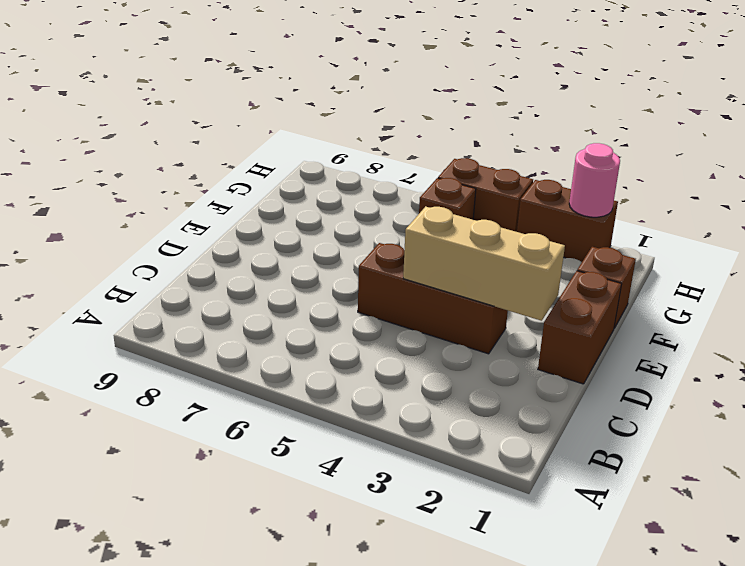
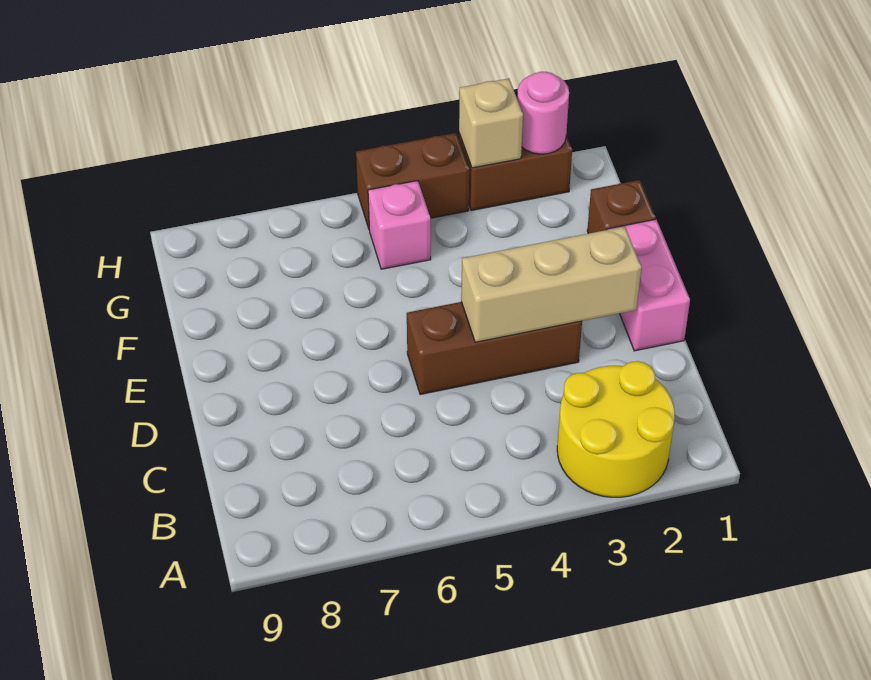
none -> yellow 2x2 round brick [557,361,675,497]
brown 1x2 brick [538,271,622,384] -> pink 1x2 brick [607,219,690,351]
brown 1x1 brick [419,178,476,220] -> pink 1x1 brick [368,181,431,269]
none -> tan 1x1 brick [459,79,523,168]

